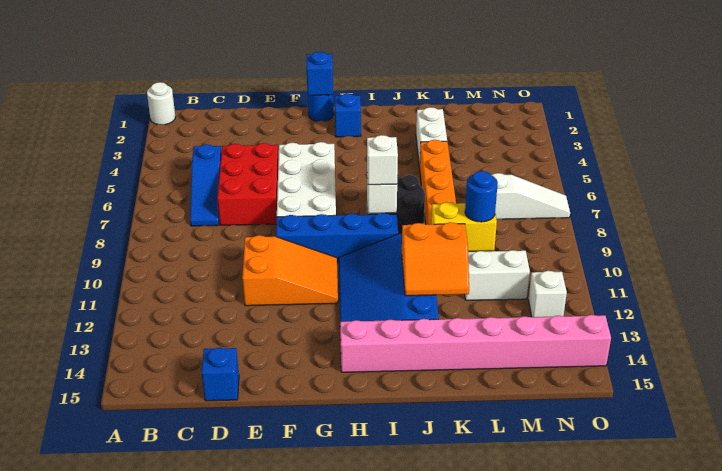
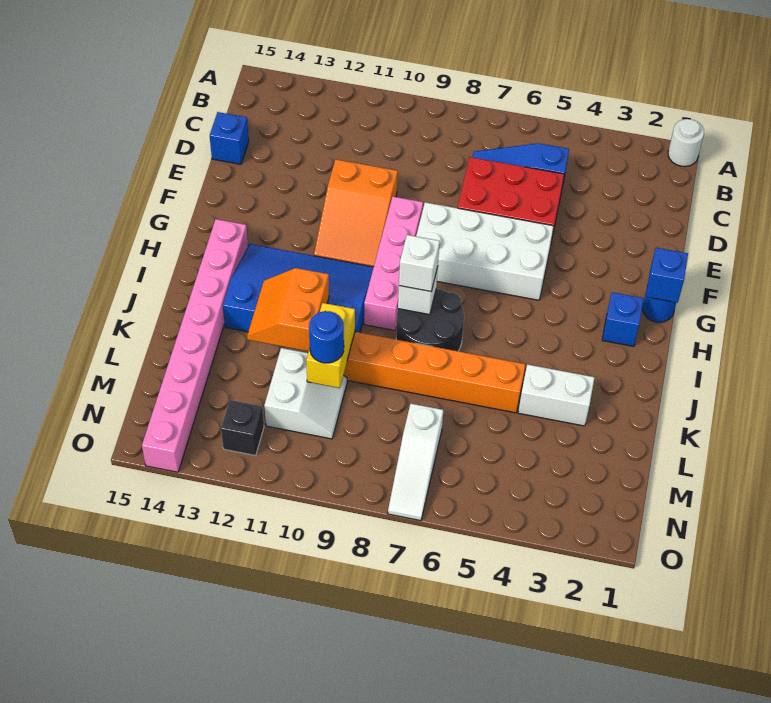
blue 1x4 brick [276,213,398,262] -> pink 1x4 brick [364,197,423,330]
white 1x1 brick [529,271,567,317] -> black 1x1 brick [221,400,264,456]

